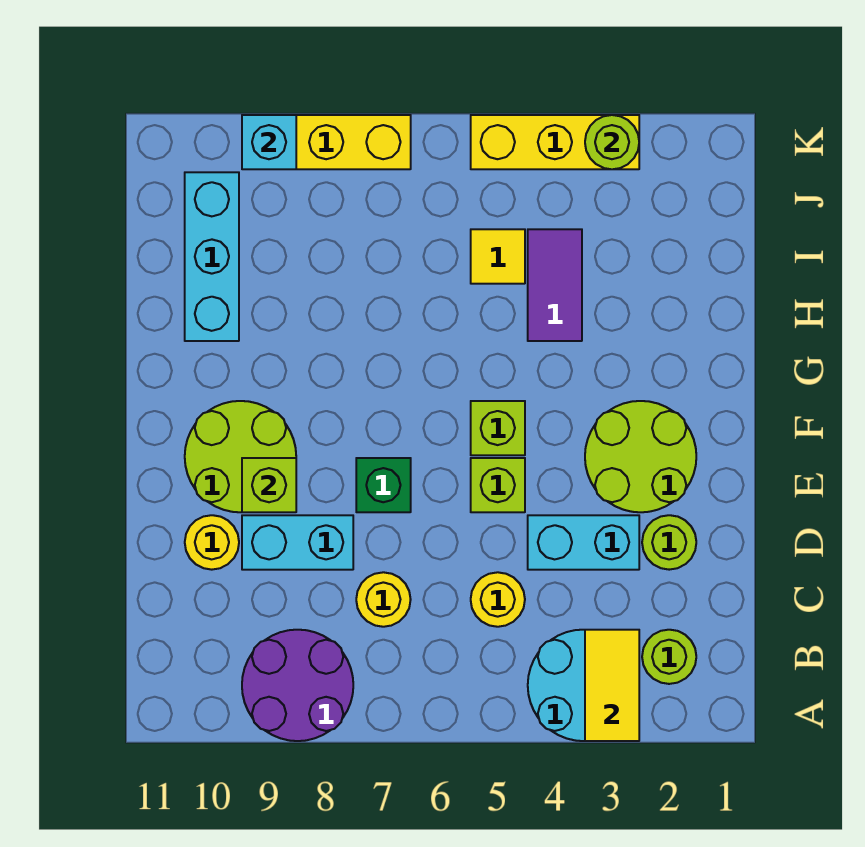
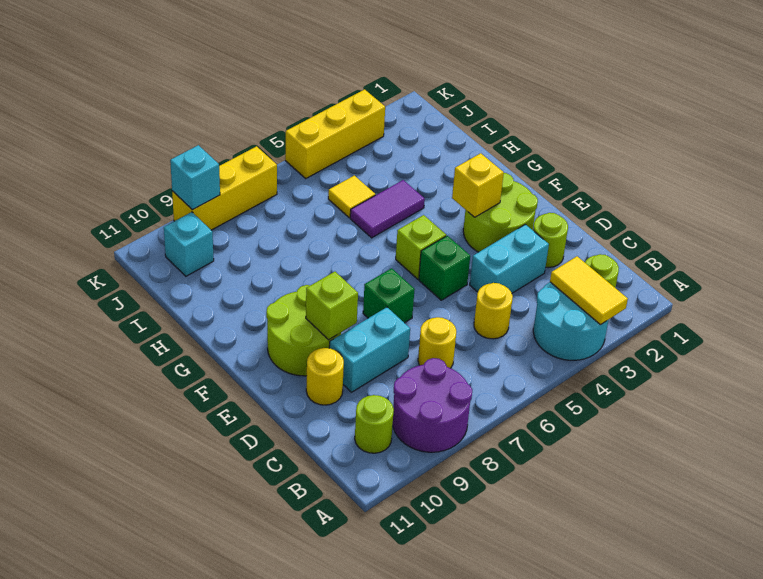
lime 1x1 brick [471,458,525,512] -> green 1x1 brick [419,236,470,300]
none -> yellow 1x1 brick [452,153,504,217]
purple 1x2 tile [528,229,582,341] -> purple 1x2 tile turned to [350,180,425,238]
cyan 1x3 brick [185,172,239,341] -> cyan 1x1 brick [164,212,214,276]
lime 1x1 round brick [585,115,639,169] -> lime 1x1 round brick moved to [355,395,394,453]

